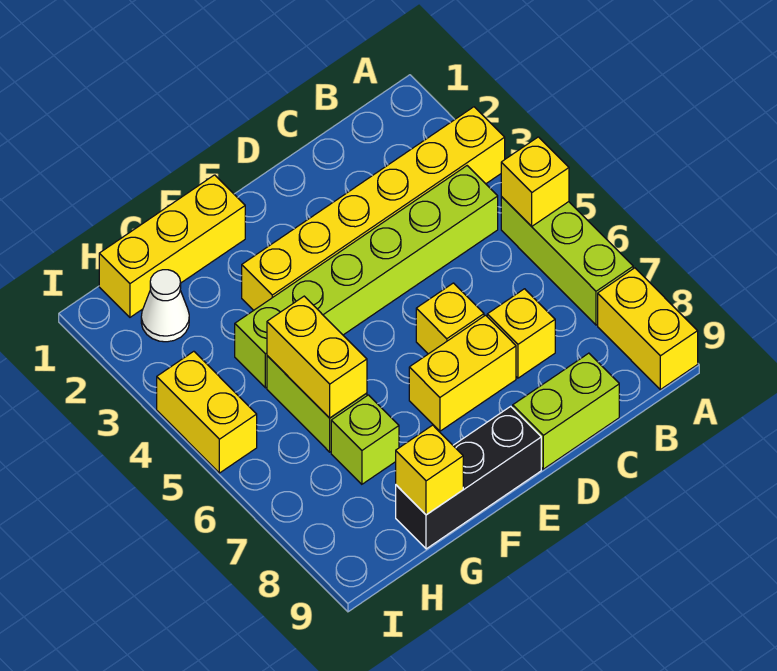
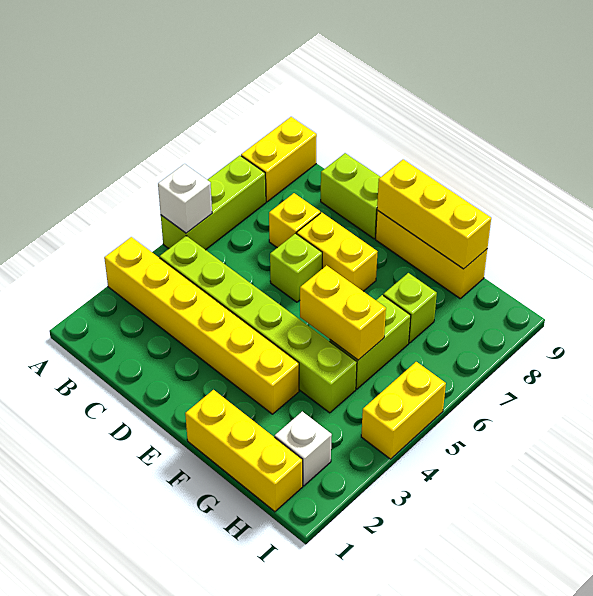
yellow 1x1 brick [501,137,569,226] -> white 1x1 brick [158,164,212,233]
yellow 1x1 brick [416,283,484,354] -> lime 1x1 brick [270,233,322,302]
black 1x3 brick [396,406,541,549] -> yellow 1x3 brick [376,210,487,298]
yellow 1x2 brick [267,296,367,418] -> yellow 1x2 brick turned to [300,265,386,360]
yellow 1x1 brick [396,425,463,515] -> yellow 1x3 brick [377,159,491,269]
white 1x1 cone [141,270,189,342] -> white 1x1 brick [275,412,332,486]

